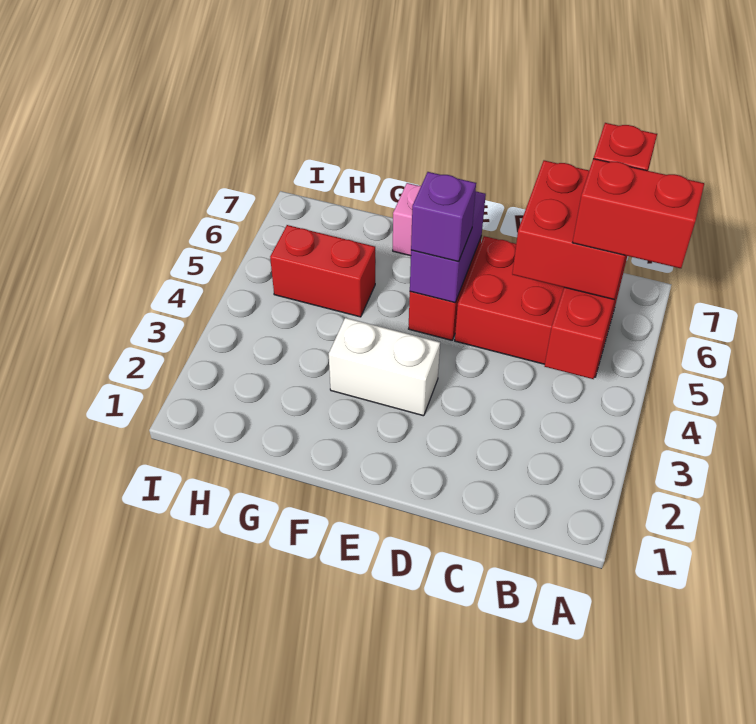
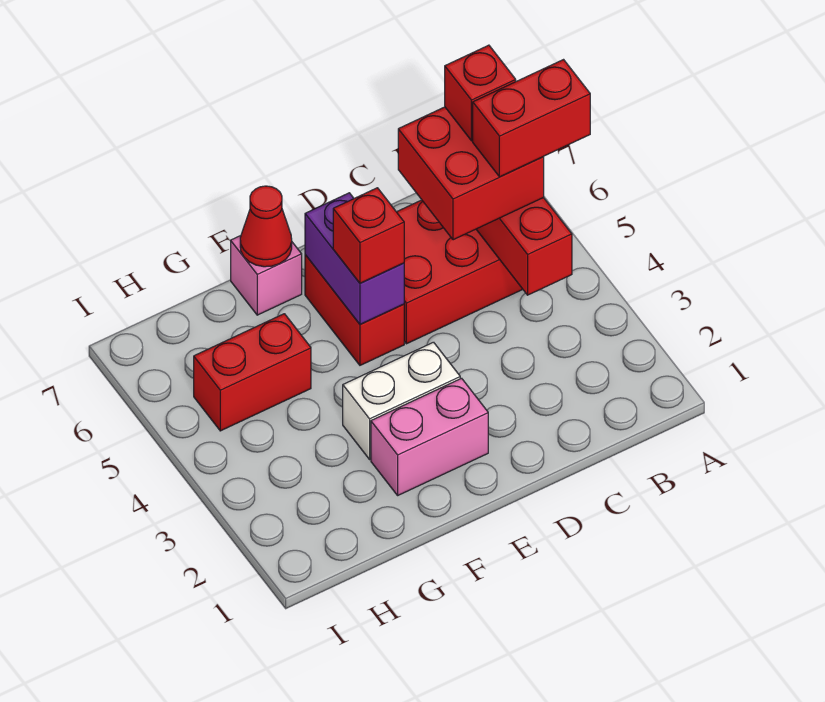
none -> pink 1x2 brick [371,378,488,495]
purple 1x1 brick [411,172,476,262] -> red 1x1 brick [333,188,404,283]
none -> red 1x1 cone [240,186,292,267]

